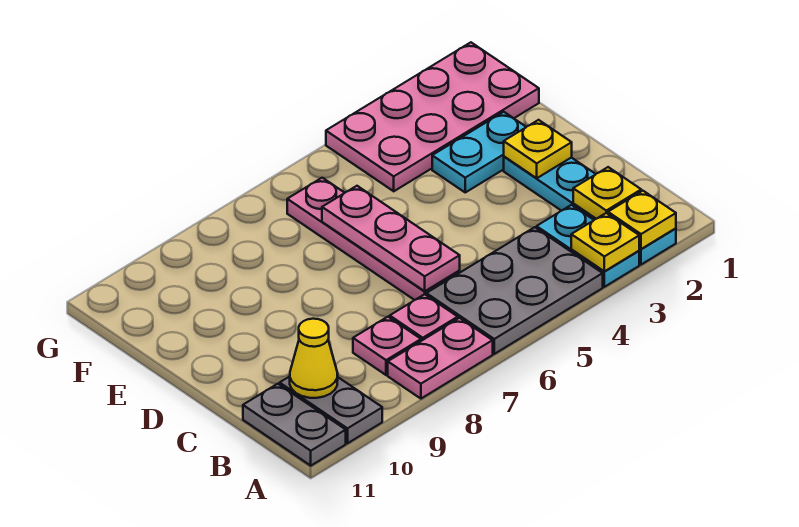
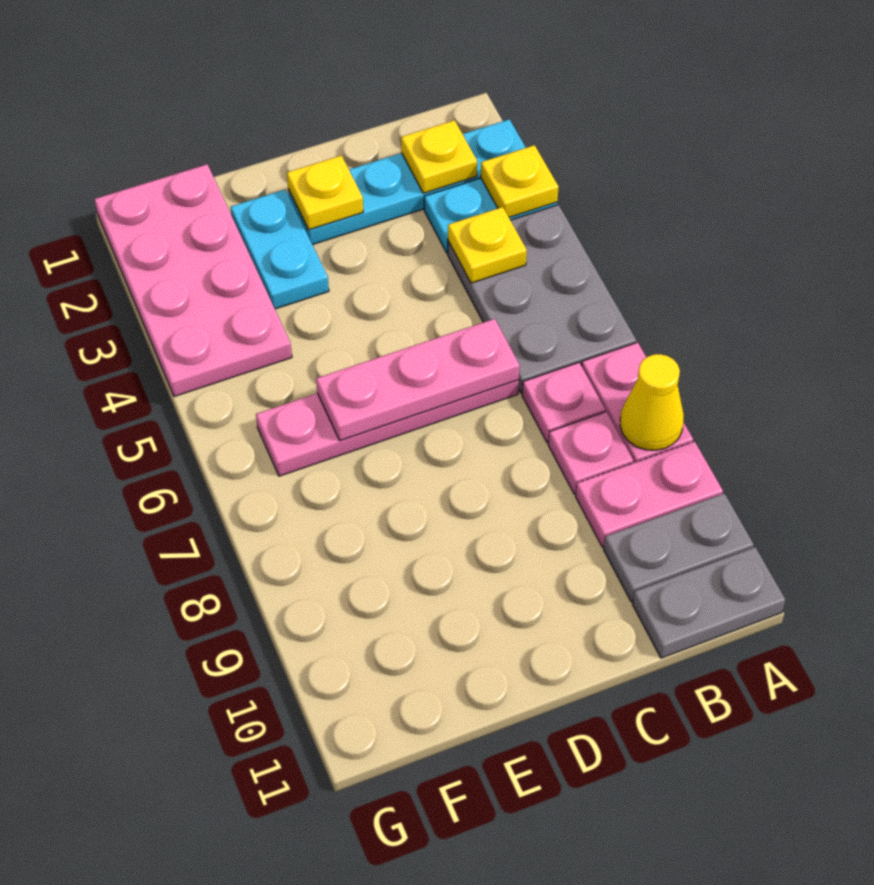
yellow 1x1 plate [608,191,676,249] -> yellow 1x1 plate moved to [448,207,527,283]
none -> pink 1x2 plate [576,442,723,547]
yellow 1x1 cone [290,319,338,398] -> yellow 1x1 cone moved to [620,354,684,450]

